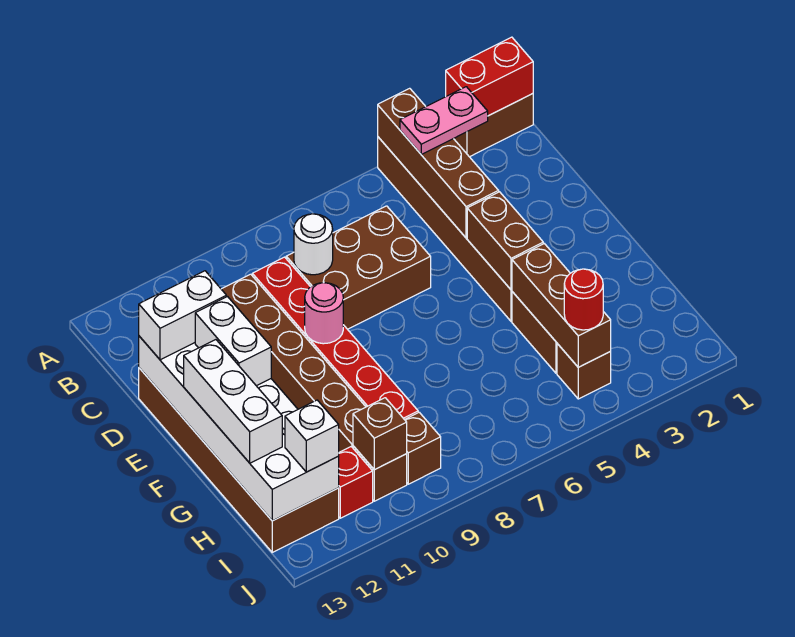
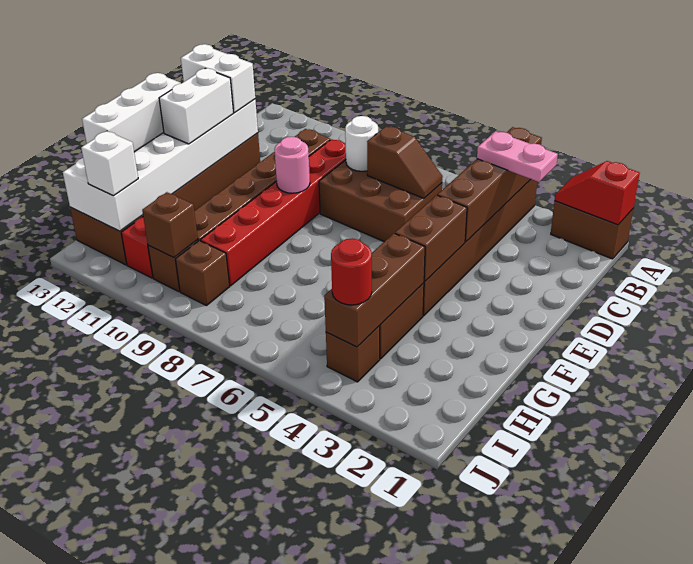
red 1x2 brick [446,37,533,116] -> red 1x2 slope [555,161,640,225]
none -> brown 1x2 slope [367,126,443,198]

